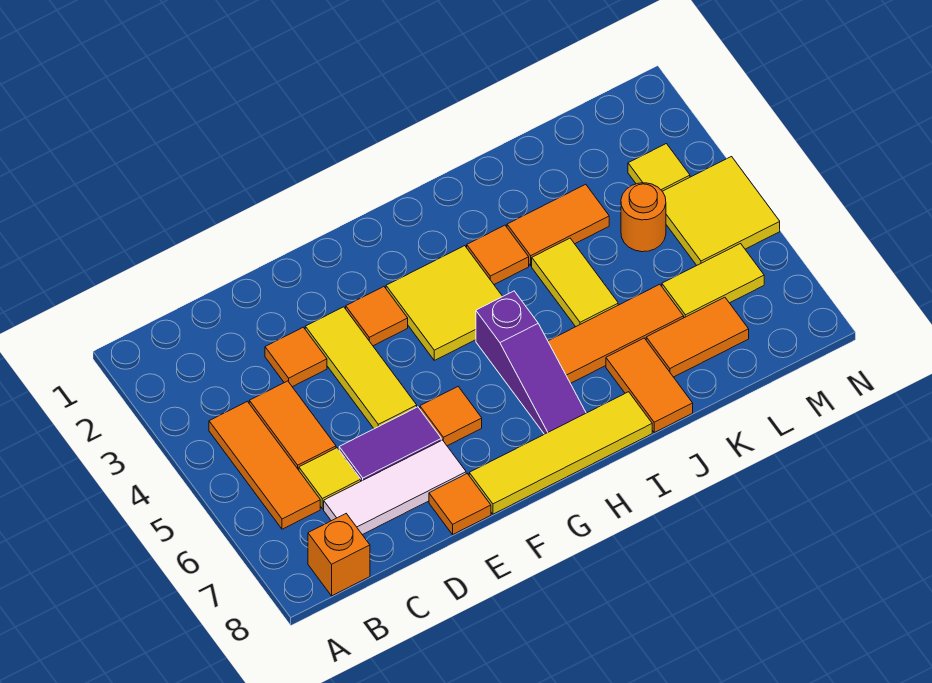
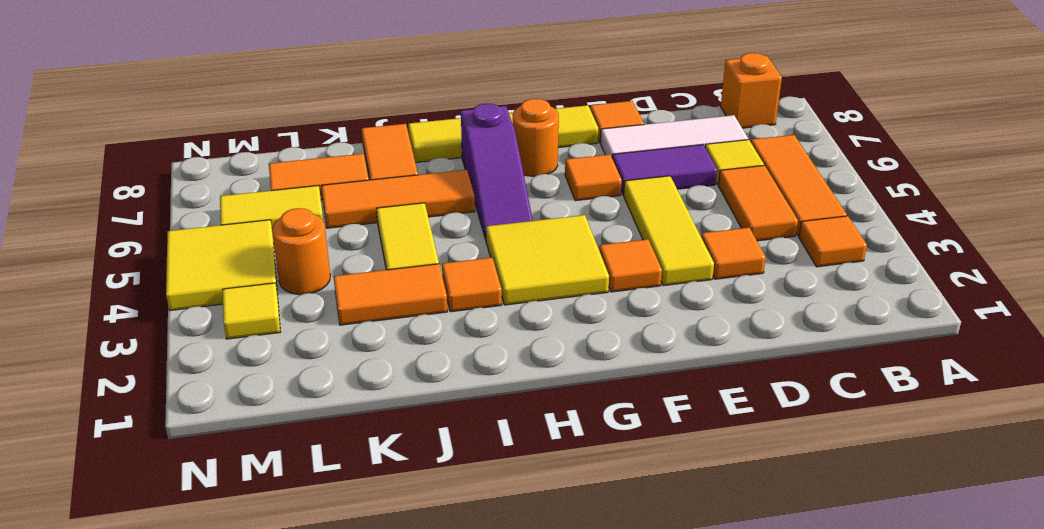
none -> orange 1x1 tile [799,216,867,267]
none -> orange 1x1 round brick [513,99,559,176]
purple 1x3 slope [476,291,586,434] -> purple 1x3 slope turned to [461,103,533,239]

